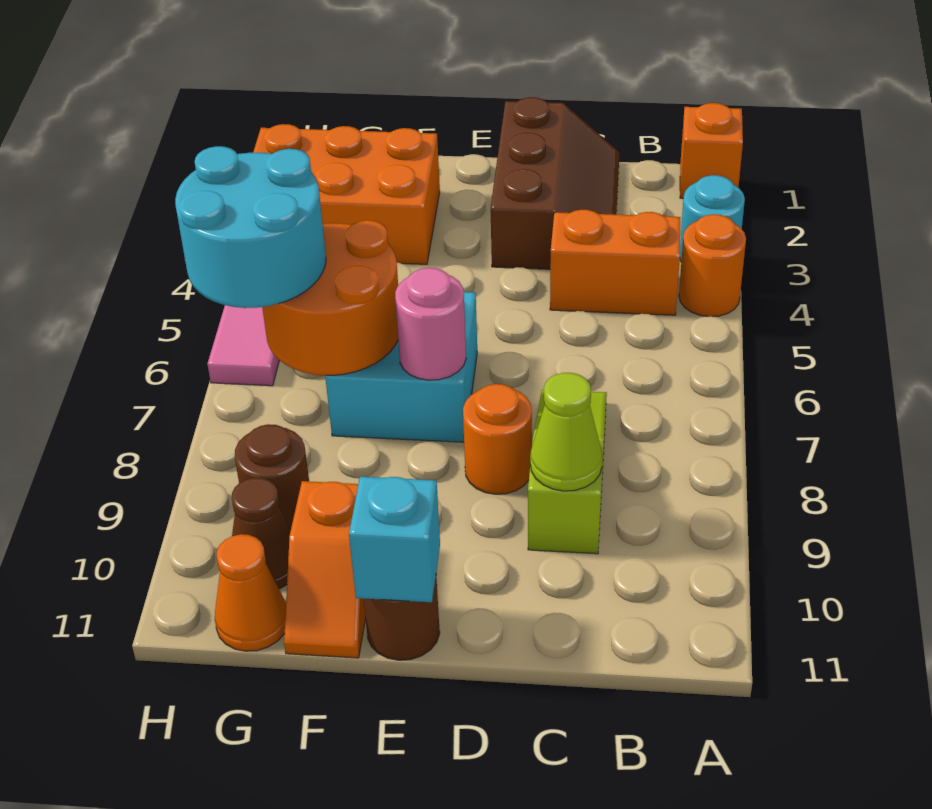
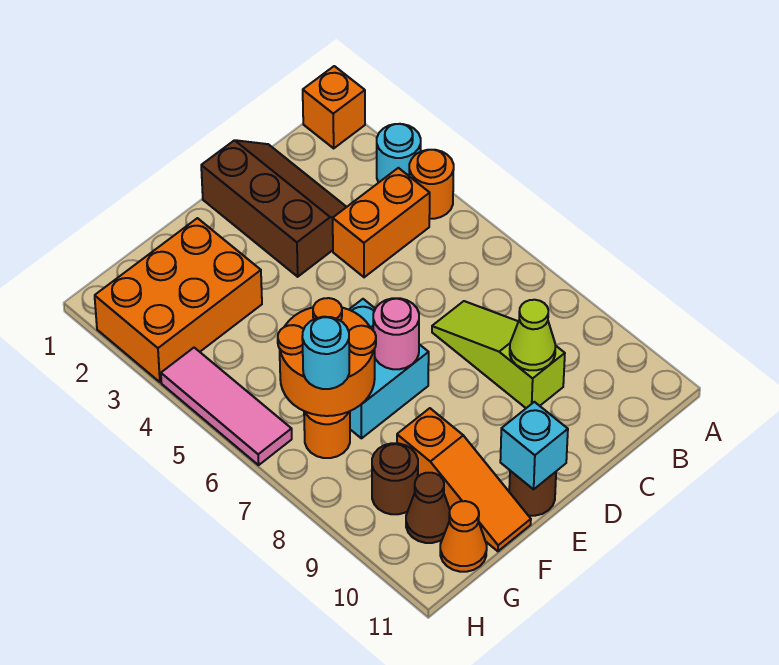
orange 1x1 round brick [463,384,532,494] -> orange 1x1 round brick moved to [304,411,350,458]
orange 1x2 slope [284,481,366,658] -> orange 1x3 slope [397,408,531,551]
cyan 2x2 round brick [175,146,326,308] -> cyan 1x1 round brick [302,317,349,389]

